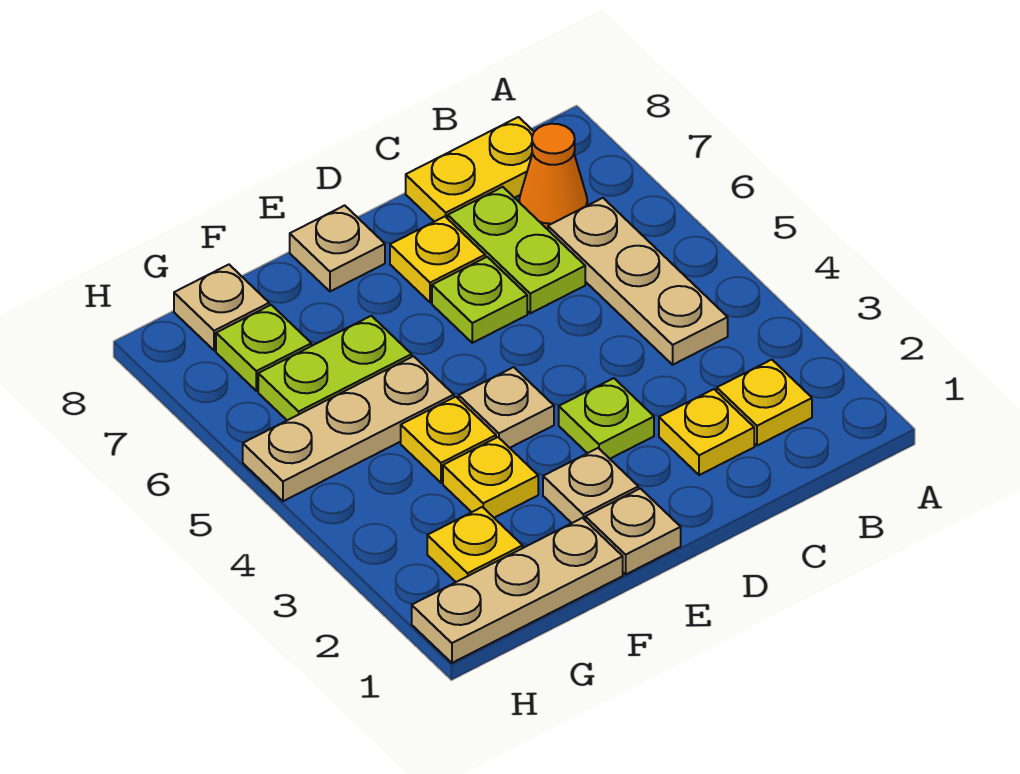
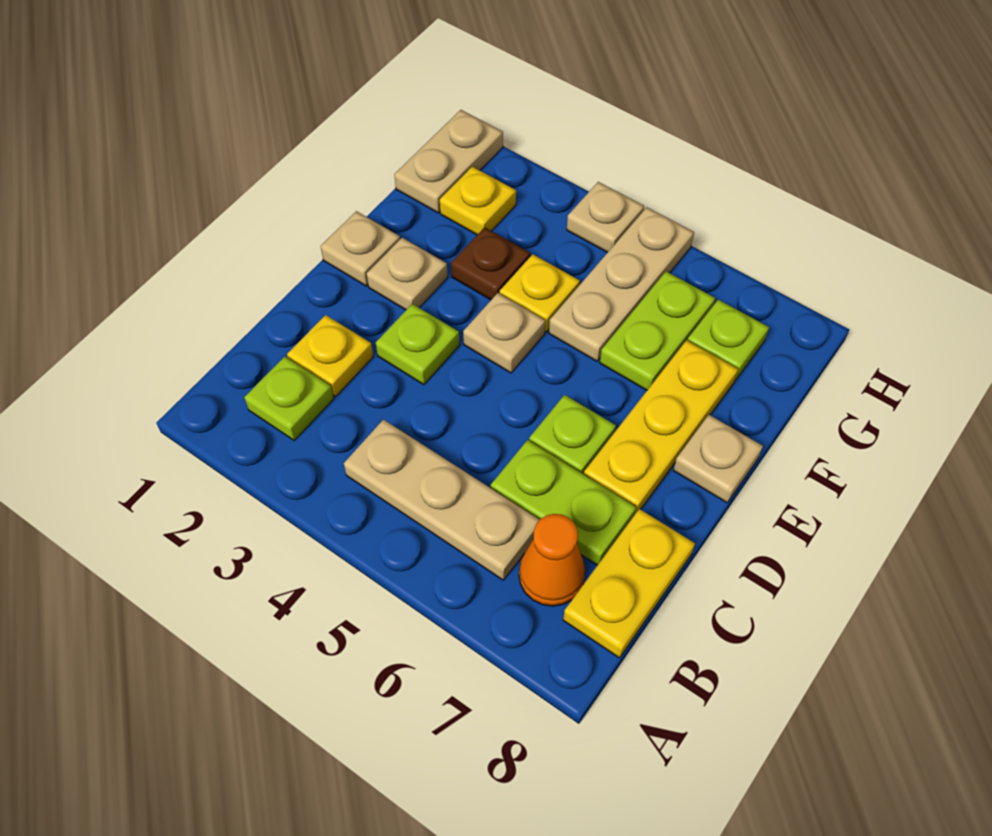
yellow 1x1 plate [717,360,812,446] -> lime 1x1 plate [244,356,334,440]
yellow 1x1 plate [390,216,485,302] -> yellow 1x3 plate [584,340,738,514]
tan 1x3 plate [412,518,623,663] -> tan 1x2 plate [394,110,503,213]
yellow 1x1 plate [443,437,538,518] -> brown 1x1 plate [451,227,530,300]
tan 1x1 plate [174,265,269,351] -> tan 1x1 plate moved to [567,182,644,253]

